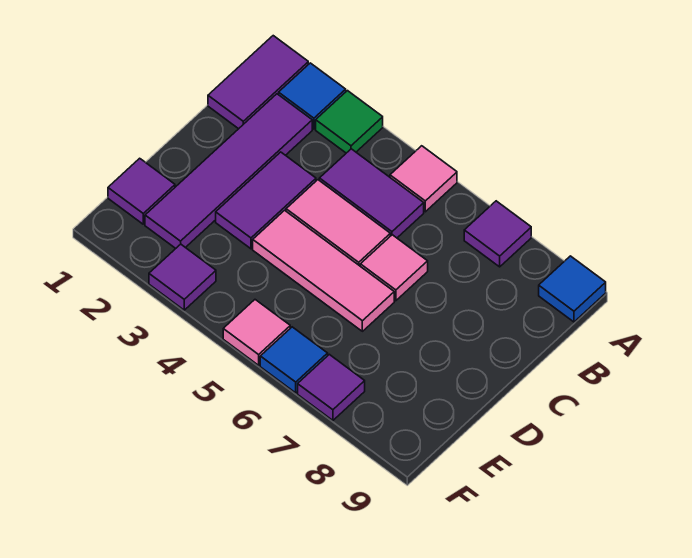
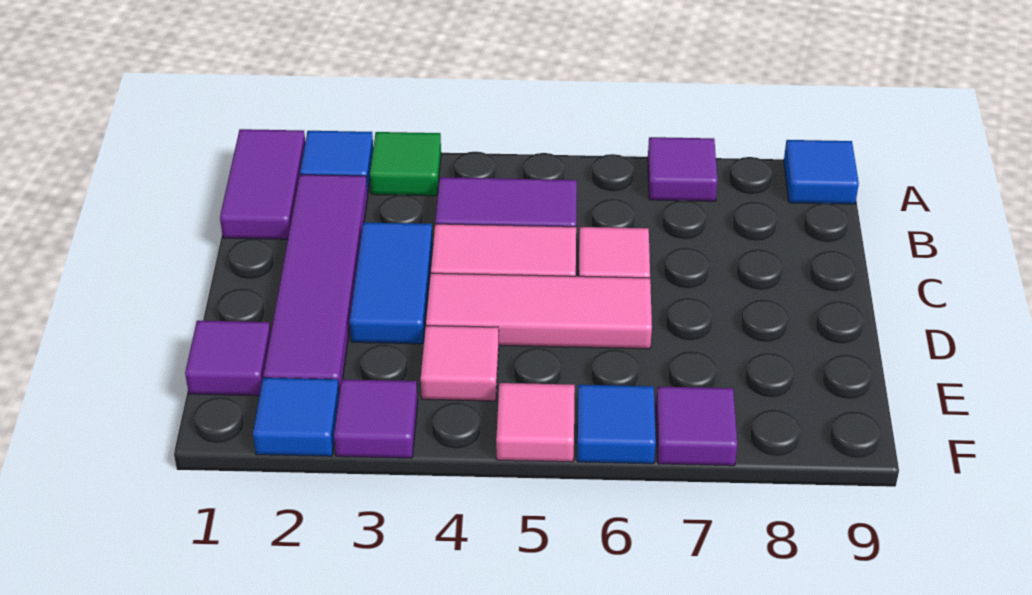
pink 1x1 tile [390,146,457,212] -> pink 1x1 tile moved to [421,326,499,401]
purple 1x2 tile [216,152,316,249] -> blue 1x2 tile [350,222,433,344]
none -> blue 1x1 tile [253,378,339,456]

